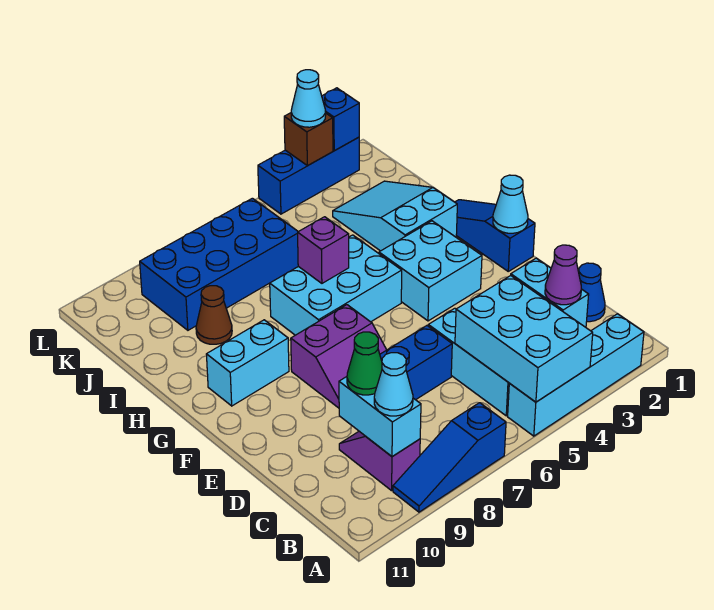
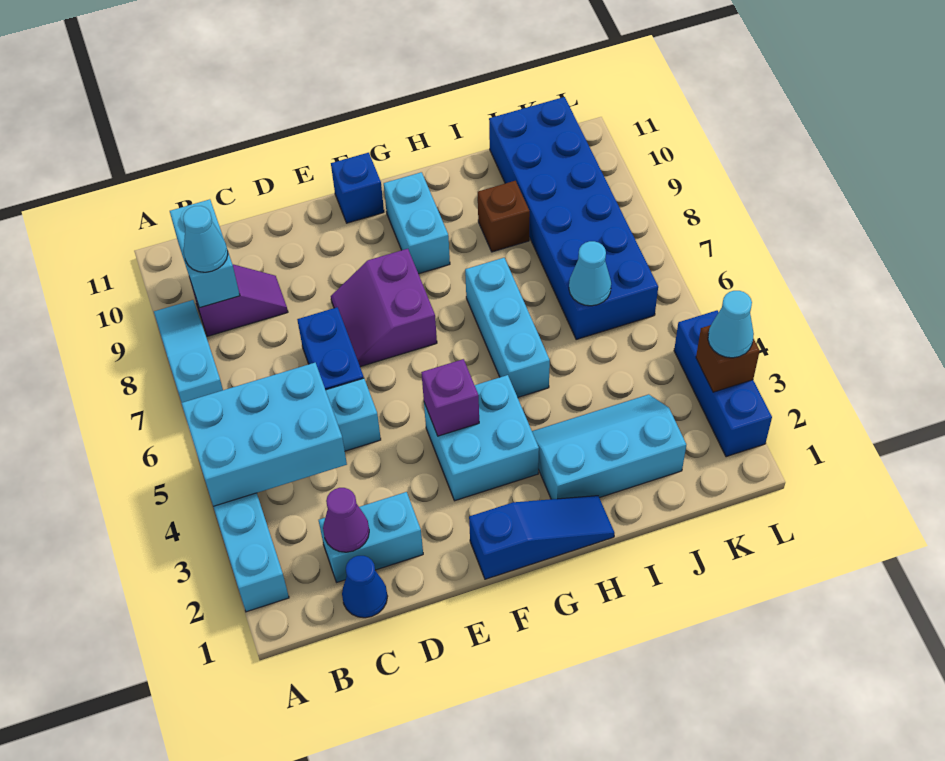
blue 1x3 slope [393,403,506,512] -> cyan 1x3 slope [154,300,223,403]
cyan 1x2 brick [339,377,421,457] -> cyan 1x2 brick turned to [170,199,240,308]
green 1x1 cone [347,332,382,395] -> none
cyan 1x1 cone [493,175,528,233] -> cyan 1x1 cone moved to [569,241,611,306]
cyan 2x3 brick [270,235,402,335] -> cyan 1x3 brick [465,258,550,397]
cyan 2x3 slope [333,181,457,251] -> cyan 2x3 slope turned to [532,394,686,499]
purple 1x1 brick [298,217,349,283] -> purple 1x1 brick moved to [421,359,479,436]
brown 1x1 cone [196,286,232,344] -> brown 1x1 brick [477,181,530,252]
blue 2x4 brick [140,198,298,330] -> blue 2x6 brick [489,97,658,339]
blue 1x1 brick [322,88,359,151] -> blue 1x1 brick moved to [331,153,384,223]

